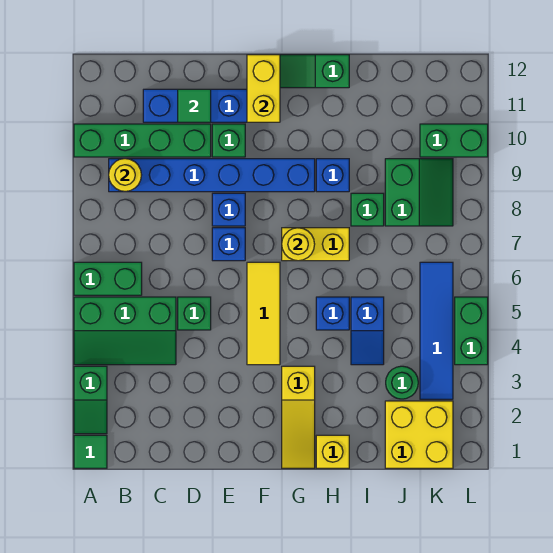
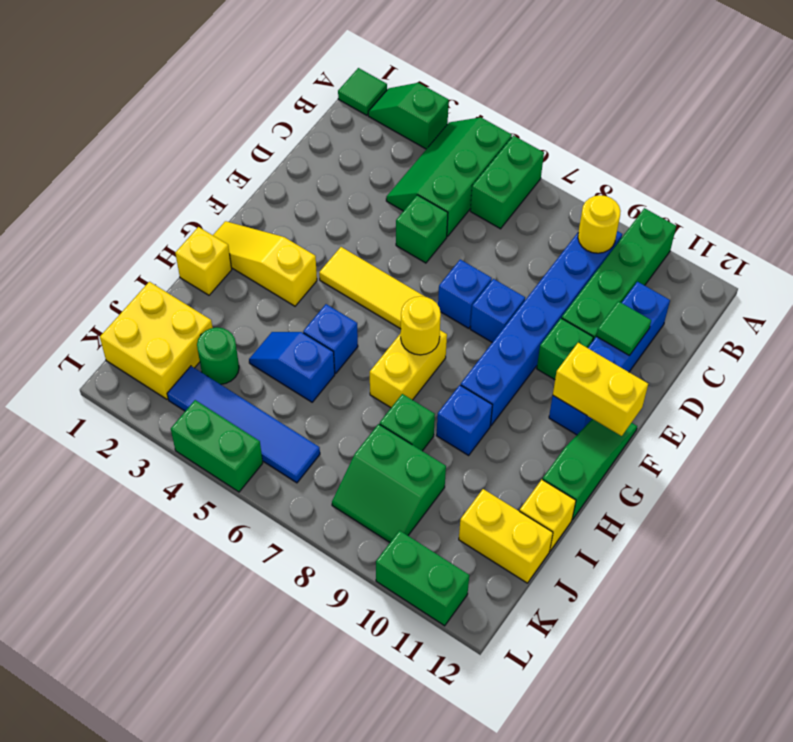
none -> yellow 1x1 brick [520,480,576,551]
none -> yellow 1x2 brick [459,489,553,583]
green 1x2 brick [420,124,488,157] -> green 1x2 brick turned to [376,531,469,626]

